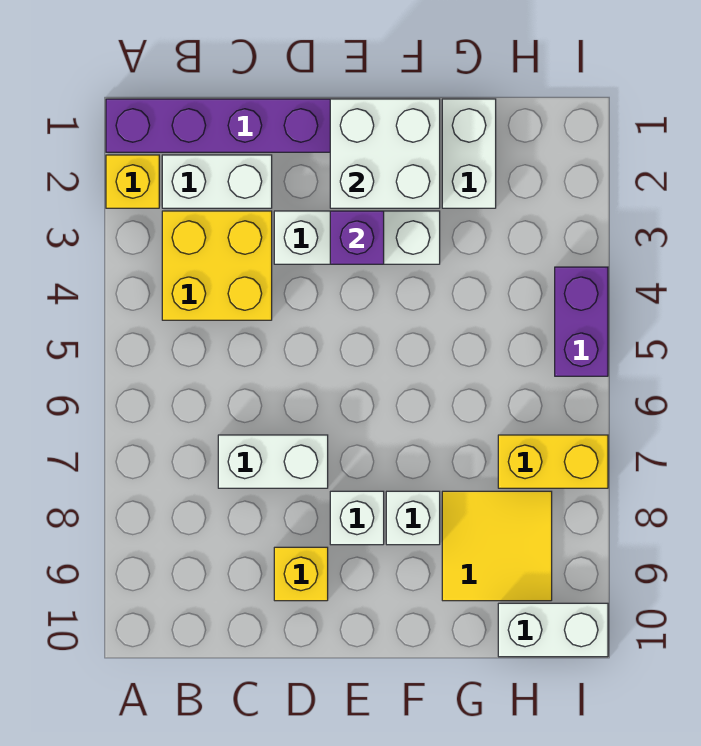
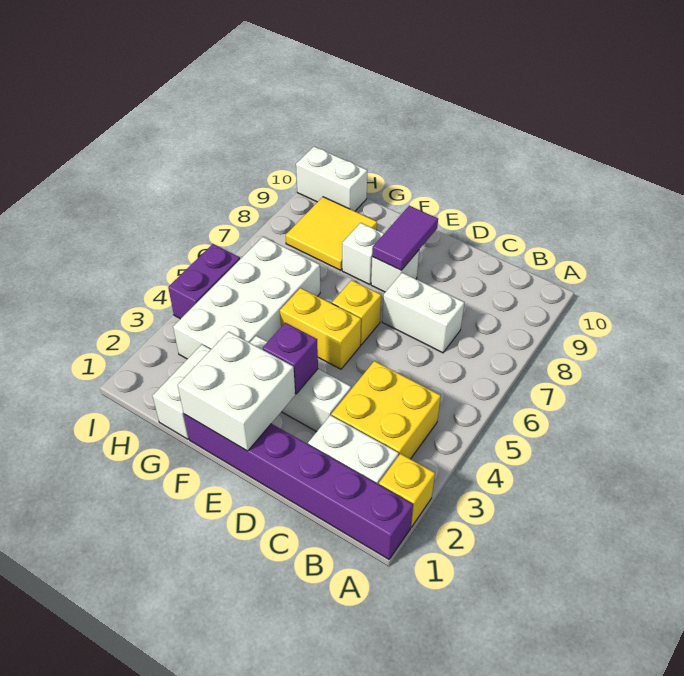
yellow 1x1 brick [274,547,328,601] -> yellow 1x1 brick moved to [332,280,381,345]
none -> purple 1x2 tile [372,206,438,270]
none -> white 2x4 brick [173,237,320,359]
yellow 1x2 brick [498,435,608,488] -> yellow 1x2 brick moved to [280,288,361,369]

